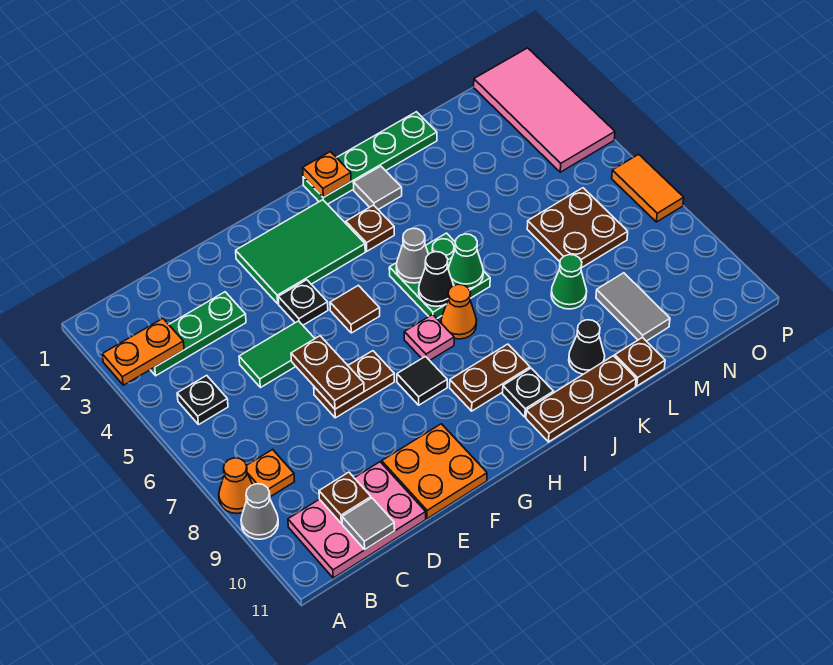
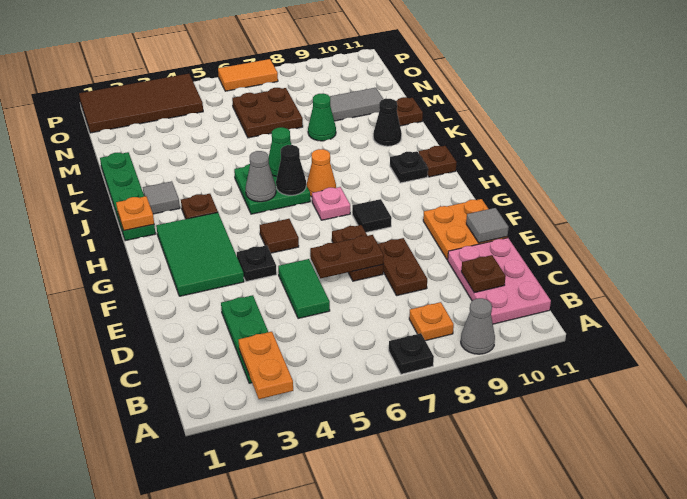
orange 1x1 cone [219,458,253,514] -> none
black 1x1 plate [177,375,228,425] -> black 1x1 plate moved to [389,333,434,374]
grey 1x1 tile [342,498,395,549] -> grey 1x1 tile moved to [466,208,509,243]
brown 1x2 plate [450,344,530,411] -> brown 1x2 plate moved to [378,238,427,296]
brown 1x3 plate [526,356,636,442] -> brown 1x1 plate [419,146,457,177]
pink 2x4 tile [474,48,615,172] -> brown 2x4 tile [79,74,203,133]

